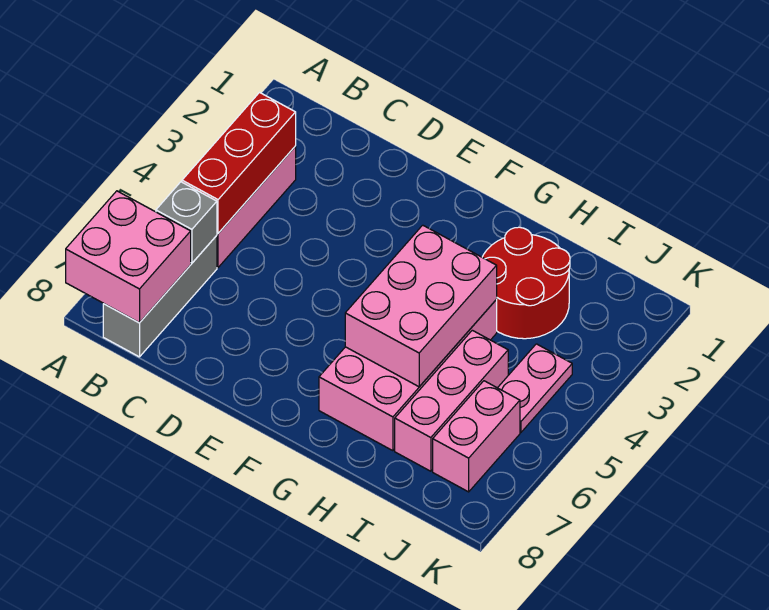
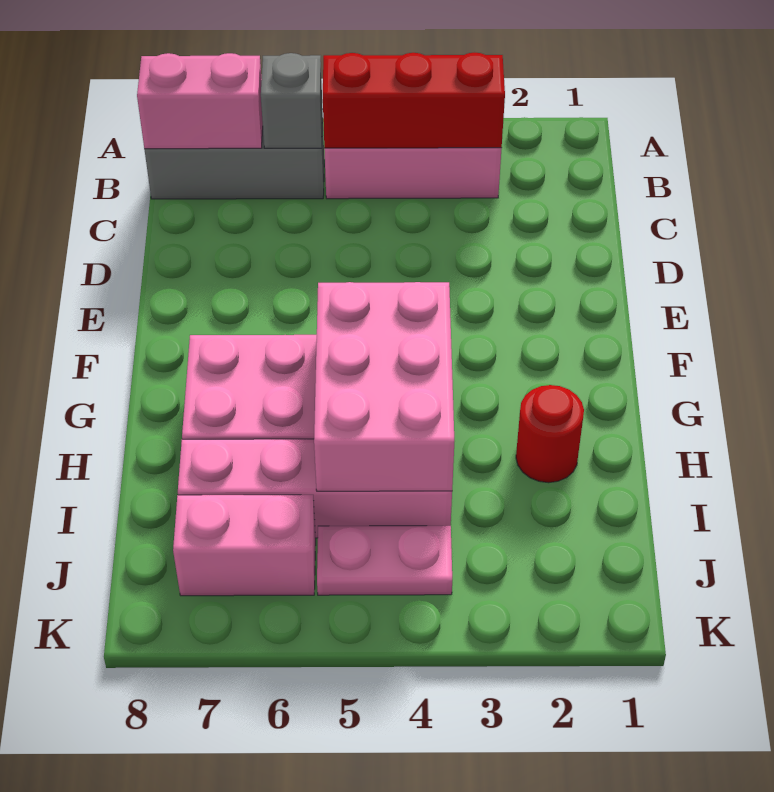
pink 2x2 brick [66,191,191,323] -> pink 1x2 brick [137,53,263,149]
pink 2x3 brick [345,225,497,387] -> pink 2x3 brick turned to [314,282,454,491]
red 2x2 round brick [482,227,570,339] -> red 1x1 round brick [516,385,584,483]
pink 1x3 brick [395,330,508,471] -> pink 1x4 brick [178,439,452,538]

